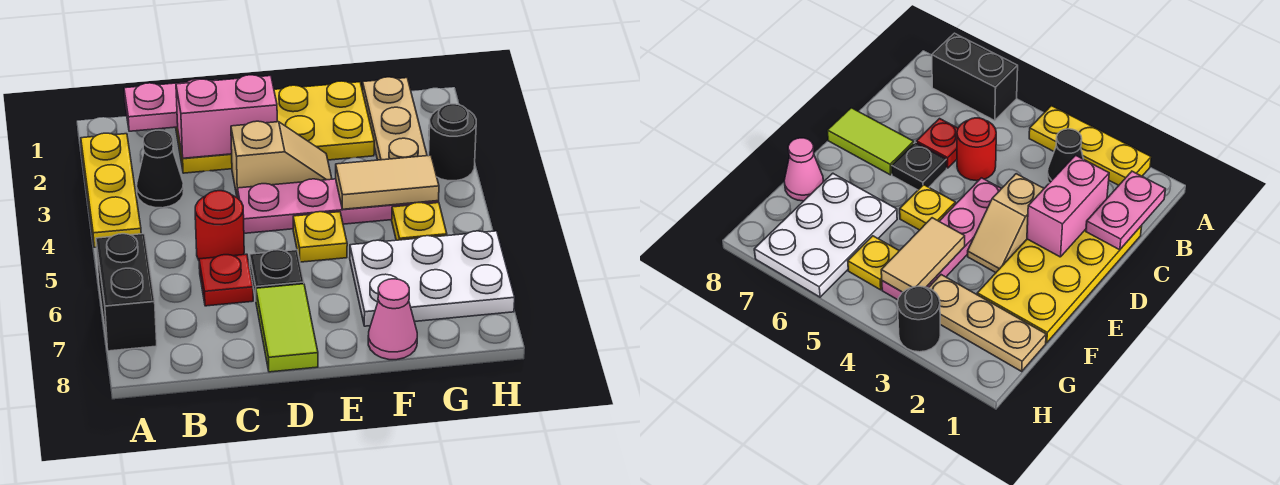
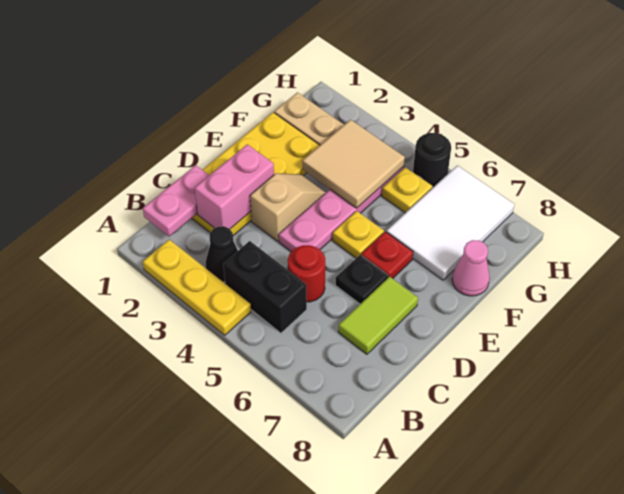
black 1x2 brick [96,234,157,351] -> black 1x2 brick moved to [223,241,307,333]
red 1x1 plate [199,254,253,306] -> red 1x1 plate moved to [361,232,413,279]
lime 1x2 tile [256,284,318,372] -> lime 1x2 tile turned to [338,276,418,354]
tan 1x2 tile [336,155,439,209] -> tan 2x2 tile [302,120,405,208]
white 2x3 plate [350,231,515,326] -> white 2x3 tile [386,165,514,280]
black 1x1 round brick [429,104,476,181] -> black 1x1 round brick moved to [413,133,451,188]

